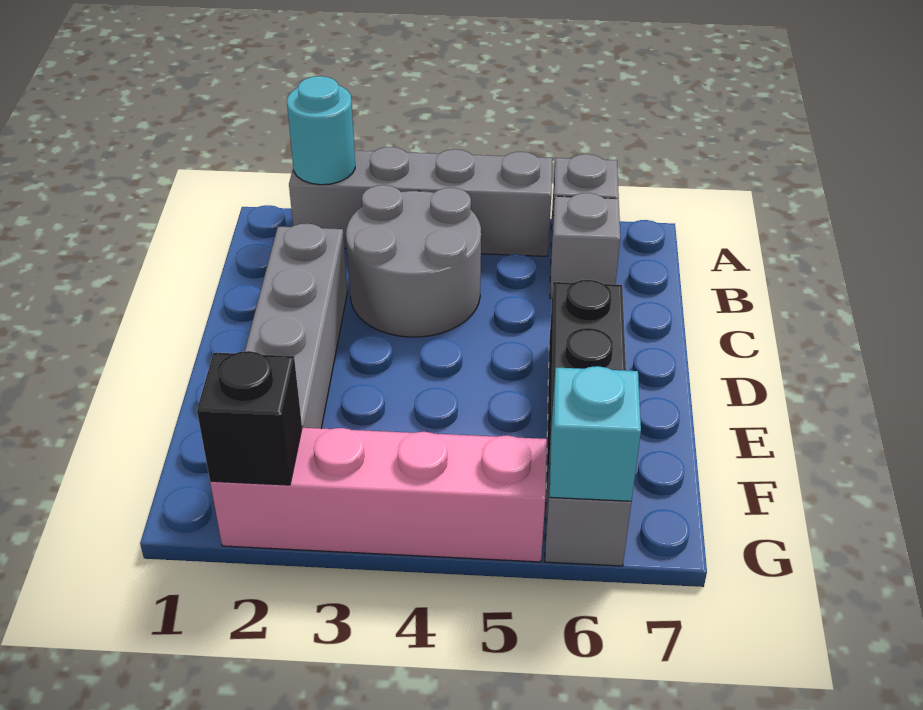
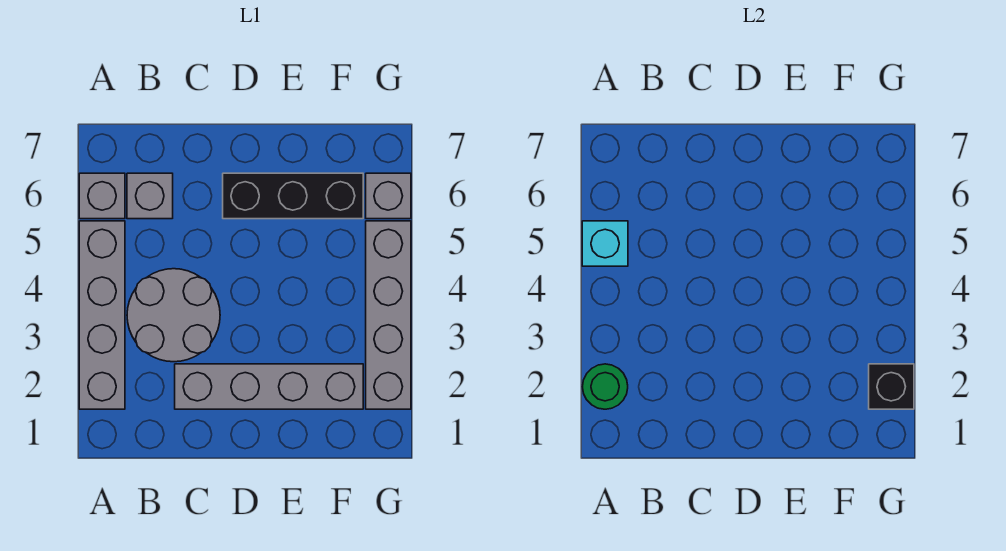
cyan 1x1 round brick [287,76,355,185] -> green 1x1 round brick [582,364,628,409]
pink 1x4 brick [210,428,547,562] -> grey 1x4 brick [366,221,411,409]
cyan 1x1 brick [550,366,641,501] -> cyan 1x1 brick moved to [582,221,628,266]

